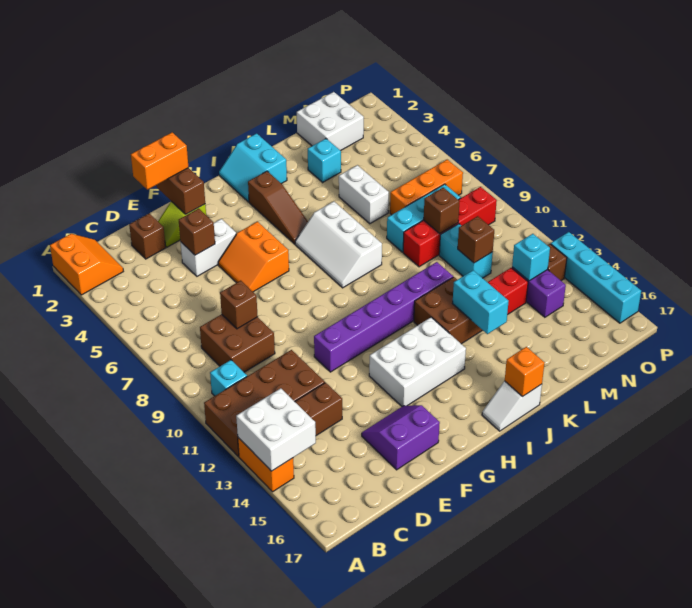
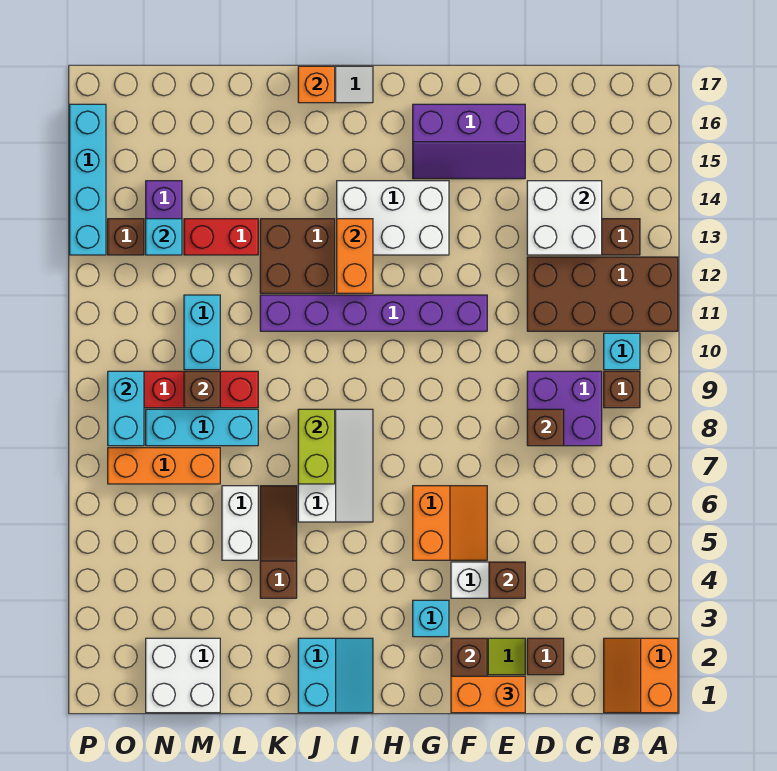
orange 1x2 brick [238,438,294,492] -> orange 1x2 brick moved to [337,219,373,293]
white 2x2 brick [236,388,316,471] -> white 2x2 brick moved to [527,181,602,255]
brown 2x2 brick [200,314,275,372] -> purple 2x2 brick [527,371,602,446]
purple 2x2 slope [362,405,440,470] -> purple 2x3 slope [413,104,525,179]
brown 1x3 slope [248,171,308,244] -> brown 1x3 slope moved to [260,486,297,598]
none -> lime 1x2 brick [298,409,335,484]
cyan 1x2 brick [453,270,509,334] -> cyan 1x2 brick moved to [108,371,144,446]
cyan 1x1 brick [308,139,341,182] -> cyan 1x1 brick moved to [413,600,449,637]
brown 1x1 brick [458,216,494,263] -> brown 1x1 brick moved to [604,371,640,408]

